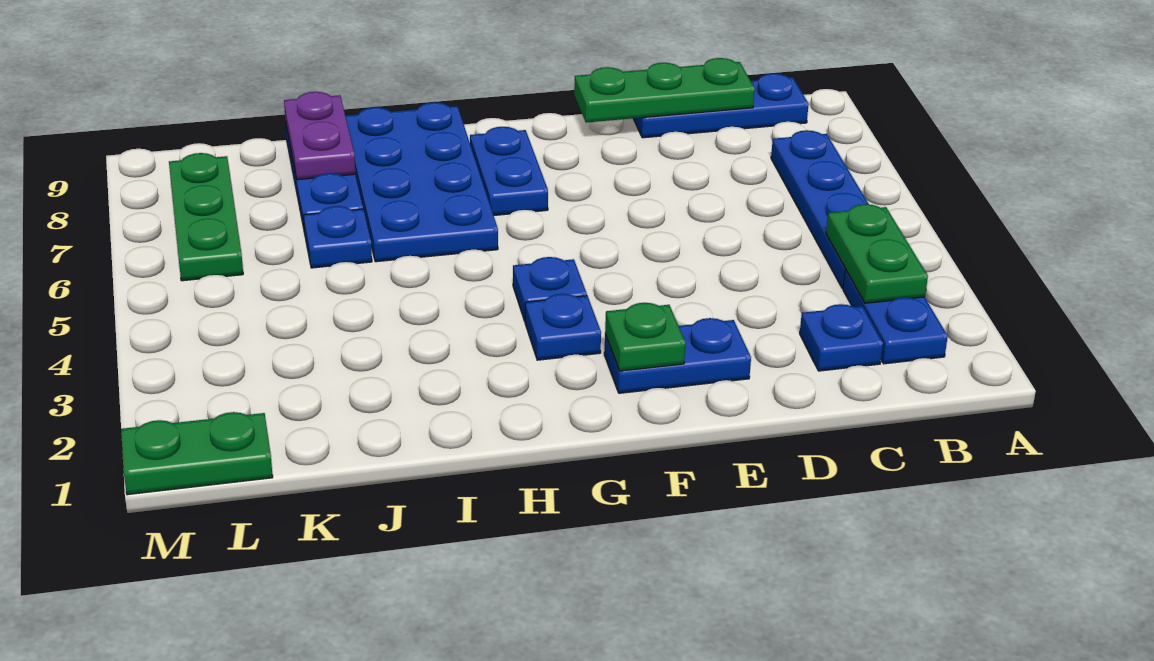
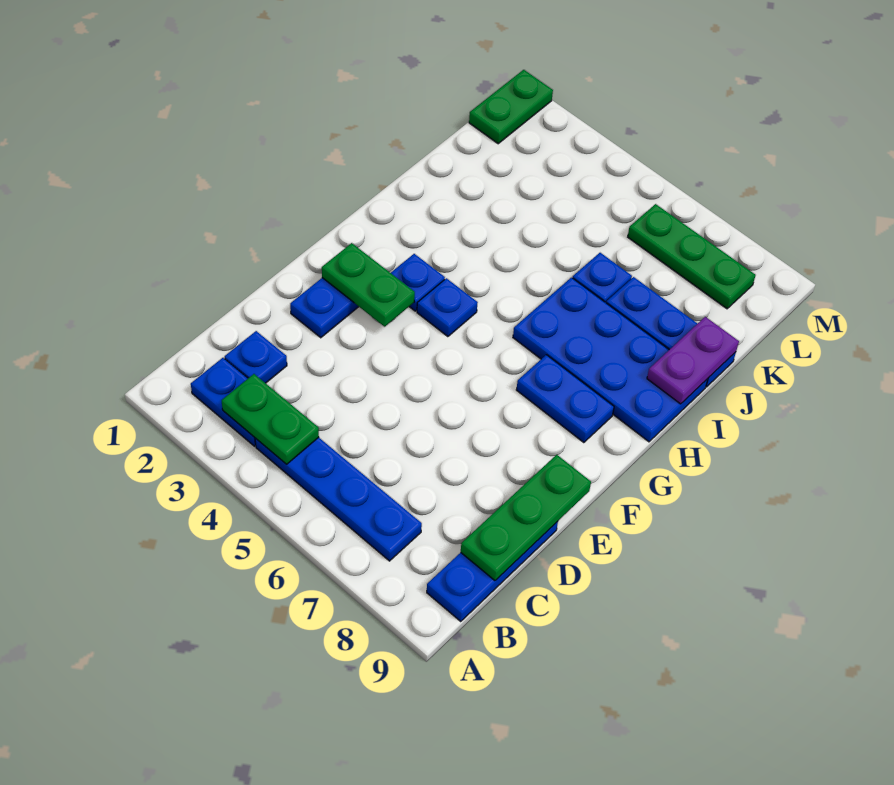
green 1x1 plate [605,303,685,371] -> green 1x2 plate [322,243,415,327]
purple 1x2 plate [284,92,355,180] -> purple 1x2 plate turned to [647,317,739,404]

